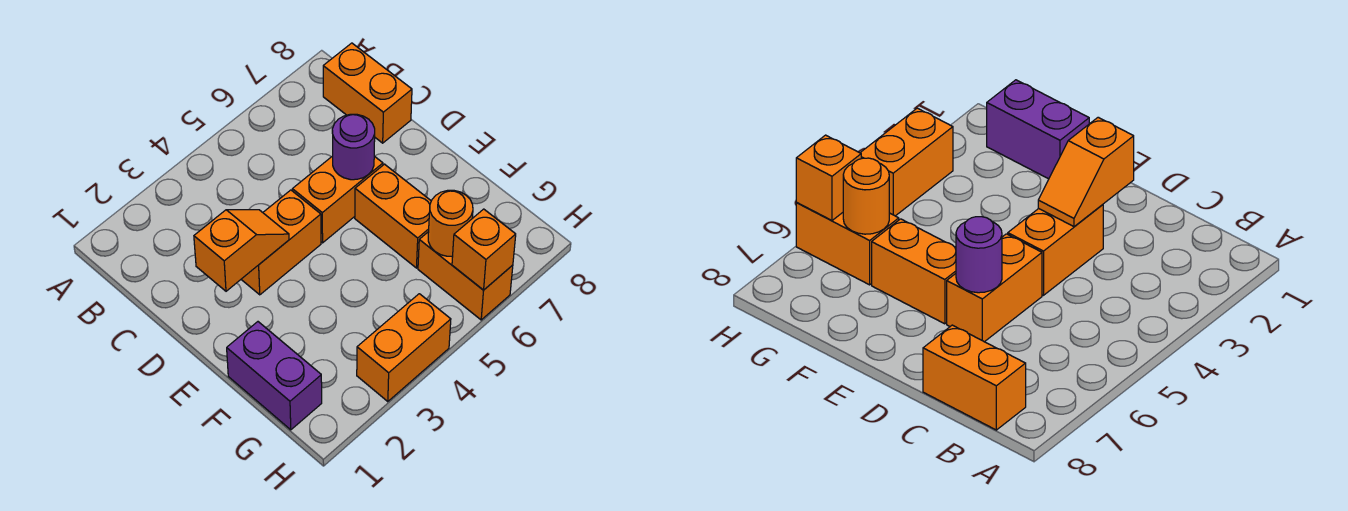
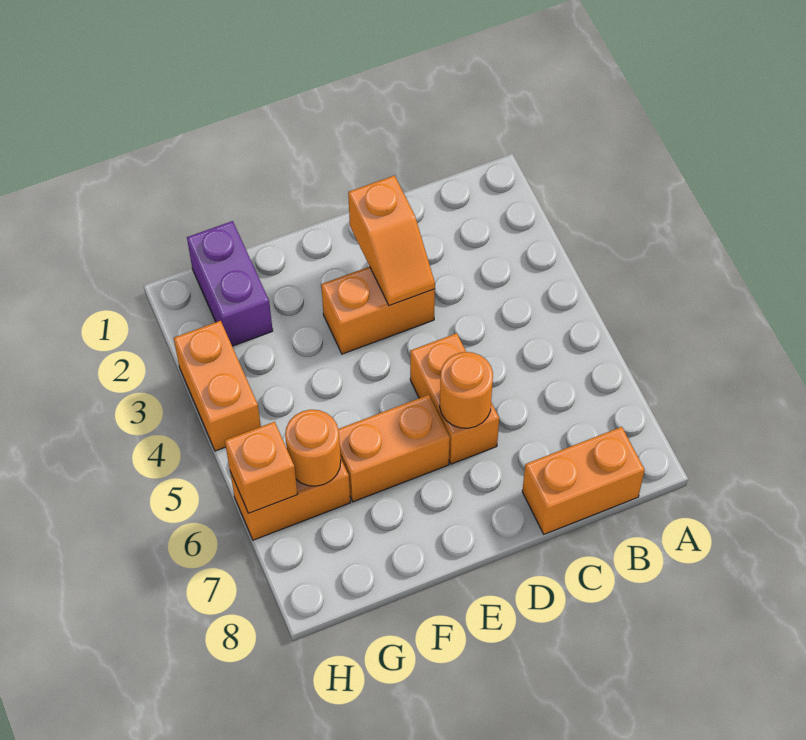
orange 1x2 brick [241,190,321,295] -> orange 1x2 brick turned to [321,267,435,354]
purple 1x1 round brick [332,114,375,180] -> orange 1x1 round brick [440,352,493,428]
purple 1x2 brick [227,322,322,430] -> purple 1x2 brick turned to [187,221,273,346]

